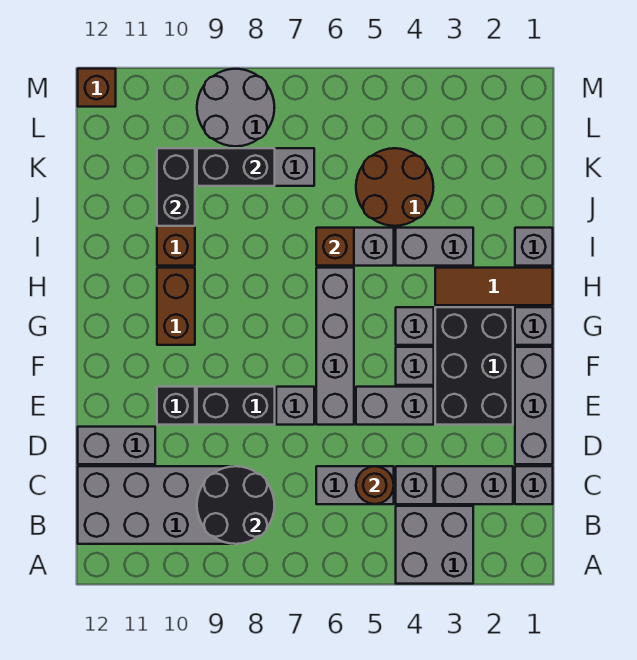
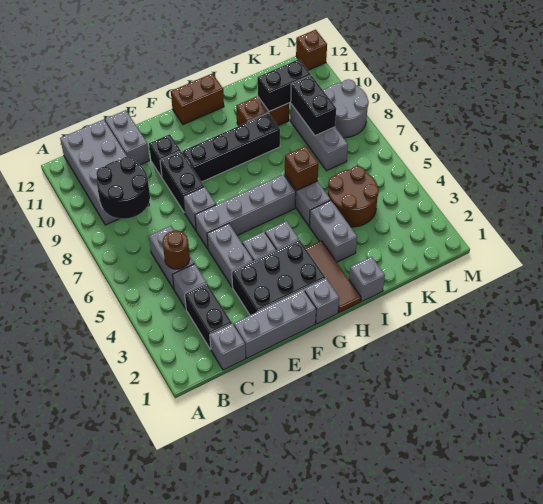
grey 2x2 brick [396,506,473,584] -> none
grey 1x2 brick [435,466,513,504] -> black 1x2 brick [185,284,232,349]
none -> black 1x4 brick [182,113,280,182]
brown 1x2 brick [157,268,195,345] -> brown 1x2 brick moved to [171,74,224,125]

